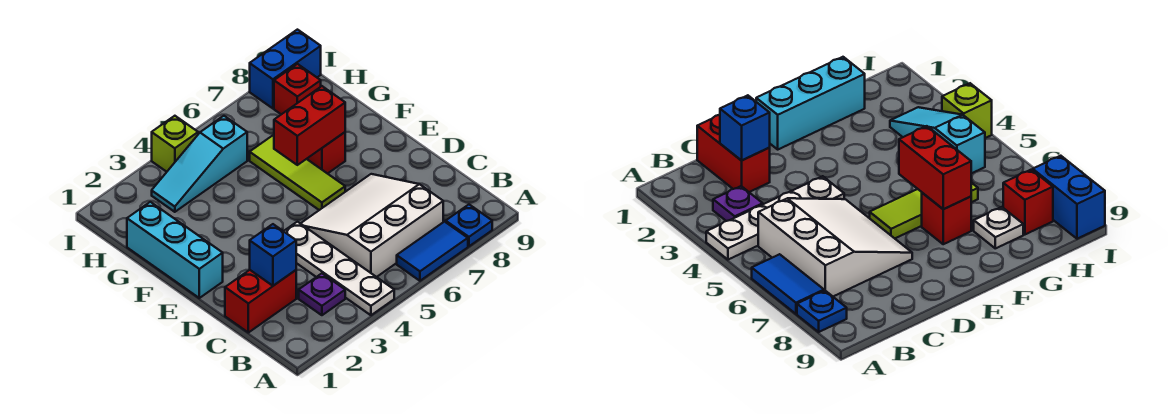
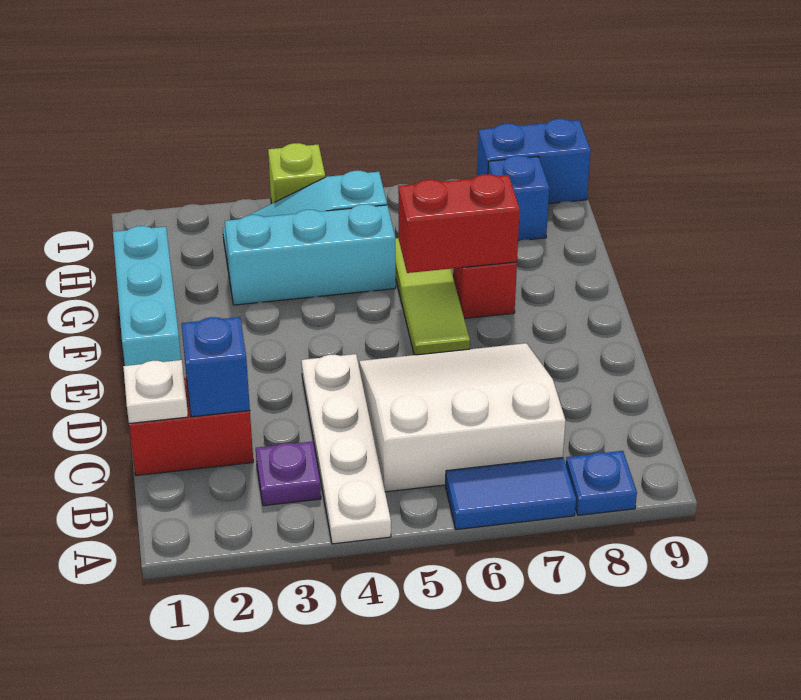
none -> cyan 1x3 brick [225,204,396,305]
white 1x1 plate [974,207,1023,248] -> white 1x1 plate moved to [123,360,188,423]
red 1x1 brick [274,64,321,114] -> blue 1x1 brick [488,155,549,241]

